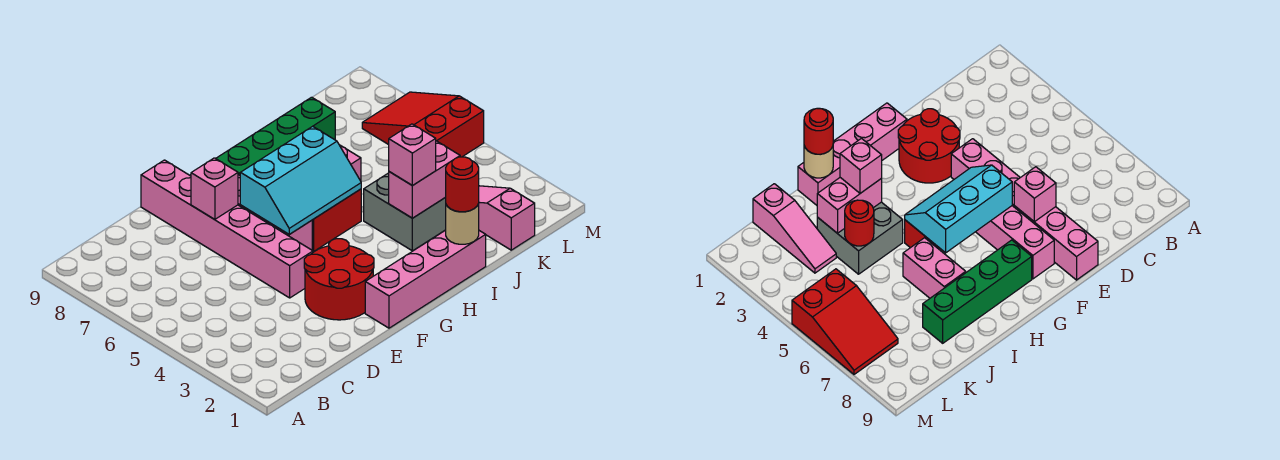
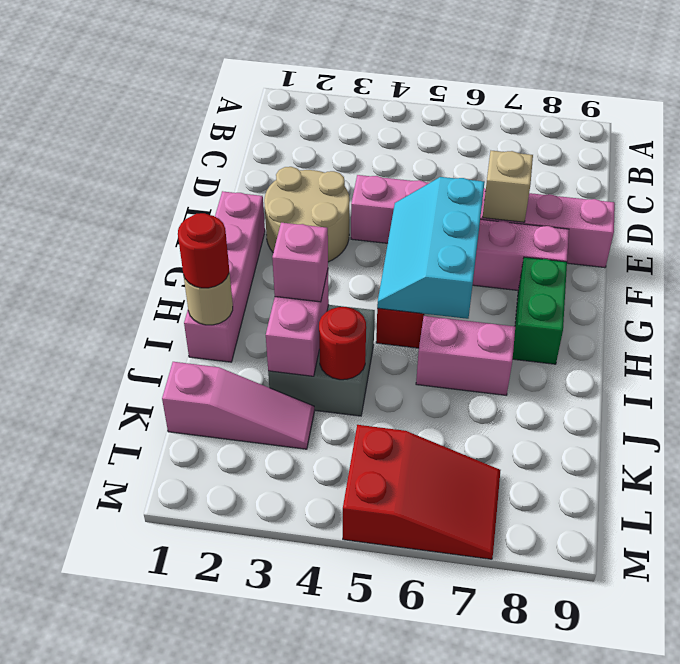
red 2x2 round brick [304,239,374,320] -> tan 2x2 round brick [264,167,349,262]
pink 1x1 brick [191,158,238,220] -> tan 1x1 brick [483,151,533,222]
green 1x4 brick [216,97,335,175] -> green 1x2 brick [513,257,567,364]

